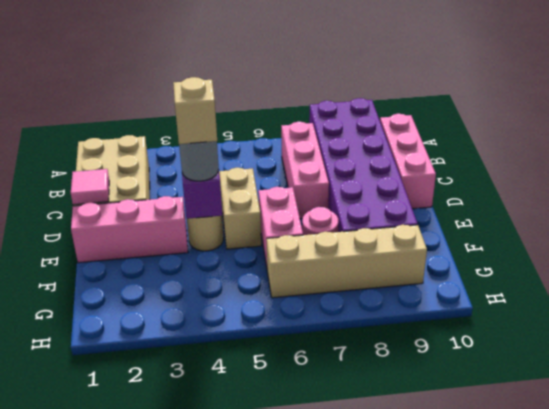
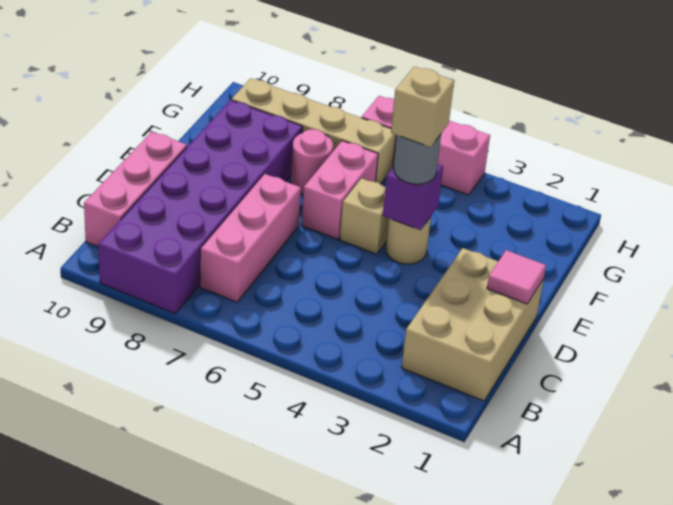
tan 1x2 brick [219,168,261,249] -> tan 1x1 brick [340,178,389,254]
pink 1x3 brick [71,196,188,263] -> pink 1x3 brick moved to [362,96,490,195]

